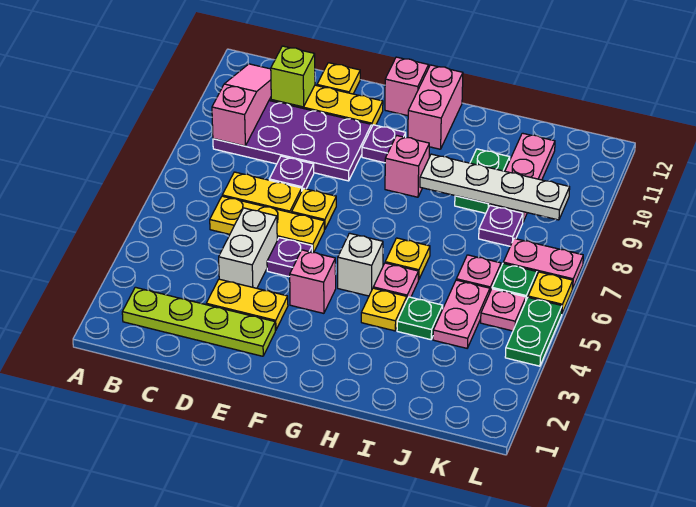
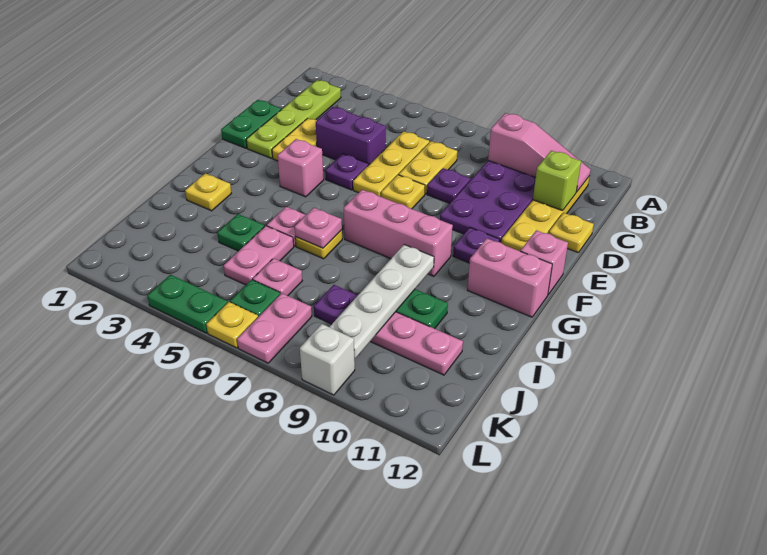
none -> green 1x2 plate [221,100,281,148]
white 1x2 brick [219,208,277,288] -> purple 1x2 brick [316,107,386,164]
white 1x1 brick [338,233,383,296] -> white 1x1 brick moved to [300,324,355,395]
pink 1x1 brick [385,136,429,197] -> pink 1x3 brick [344,190,453,276]
yellow 1x1 plate [361,288,407,331] -> yellow 1x1 plate moved to [185,173,231,211]
pink 1x2 plate [433,280,490,348] -> pink 1x2 plate turned to [223,226,294,285]
pink 1x1 plate [481,289,526,331] -> pink 1x1 plate moved to [295,208,342,248]

